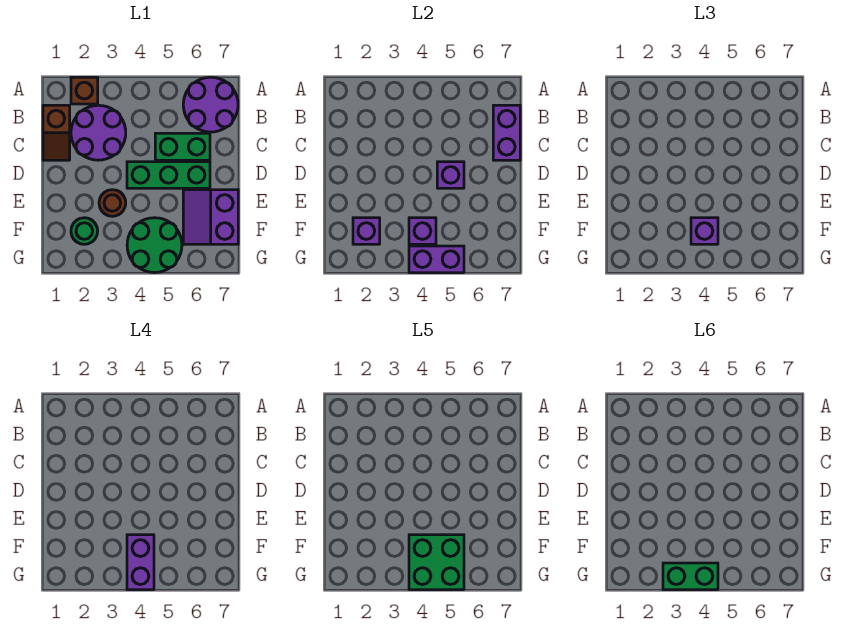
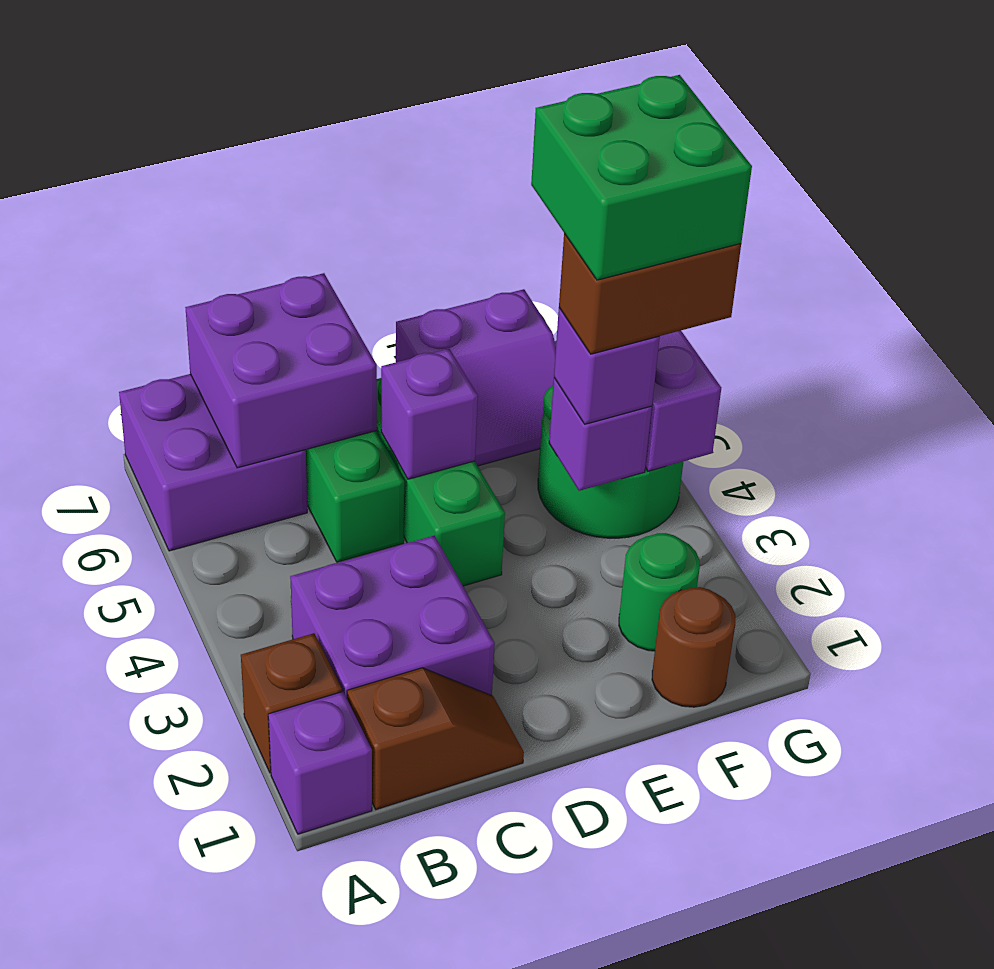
purple 2x2 round brick [183,77,238,132] -> purple 2x2 brick [119,374,307,551]
purple 2x2 round brick [71,105,126,160] -> purple 2x2 brick [290,535,495,698]
purple 1x2 brick [493,105,520,160] -> purple 2x2 brick [185,273,377,468]
brown 1x1 round brick [99,190,126,216] -> brown 1x1 round brick moved to [652,587,735,707]
purple 1x1 brick [353,218,380,244] -> purple 1x1 brick moved to [268,692,372,834]
purple 1x2 brick [127,535,154,590] -> brown 1x2 brick [559,233,741,354]
green 1x2 brick [663,563,718,590] -> none

